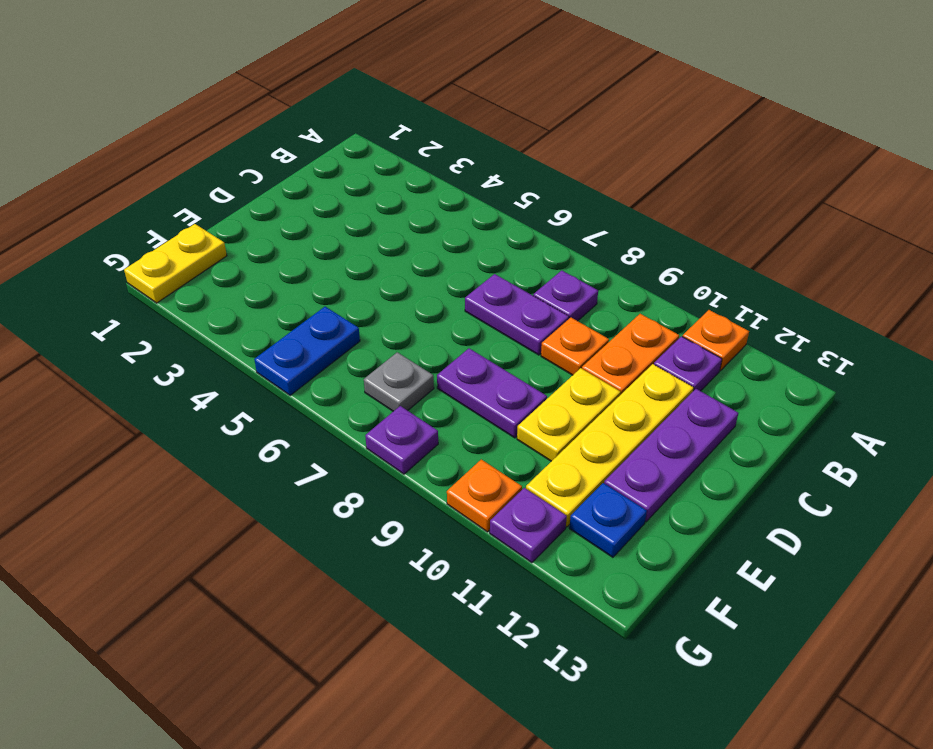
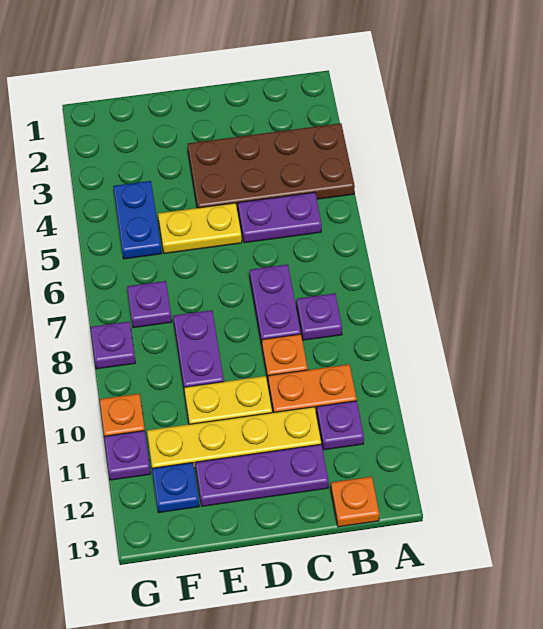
none -> brown 2x4 plate [188,123,355,210]
orange 1x1 plate [682,310,749,371] -> orange 1x1 plate moved to [331,476,379,527]
none -> purple 1x2 plate [238,192,322,243]
yellow 1x2 plate [124,224,227,303] -> yellow 1x2 plate moved to [158,203,242,253]
blue 1x2 plate [254,307,360,395] -> blue 1x2 plate turned to [113,181,162,259]
grey 1x1 plate [364,352,434,411] -> purple 1x1 plate [127,281,172,328]

